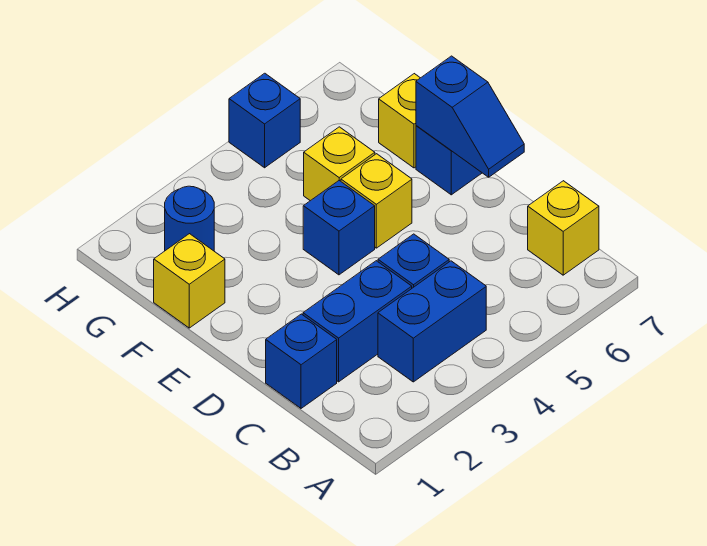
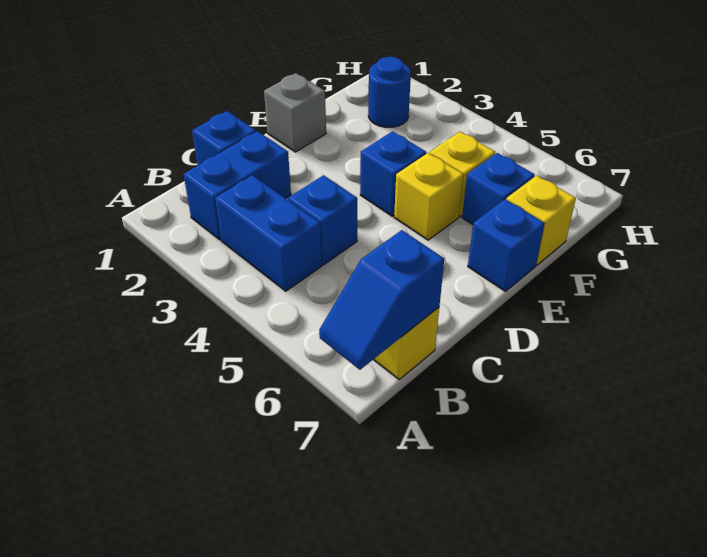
blue 1x2 brick [303,261,412,382] -> blue 1x2 brick turned to [183,131,291,240]
blue 1x2 slope [416,56,524,177] -> blue 1x2 slope moved to [319,230,444,370]
none -> grey 1x1 brick [264,73,326,152]
yellow 1x1 brick [154,234,225,328] -> none
blue 1x1 brick [229,73,300,168] -> blue 1x1 brick moved to [462,153,535,224]

